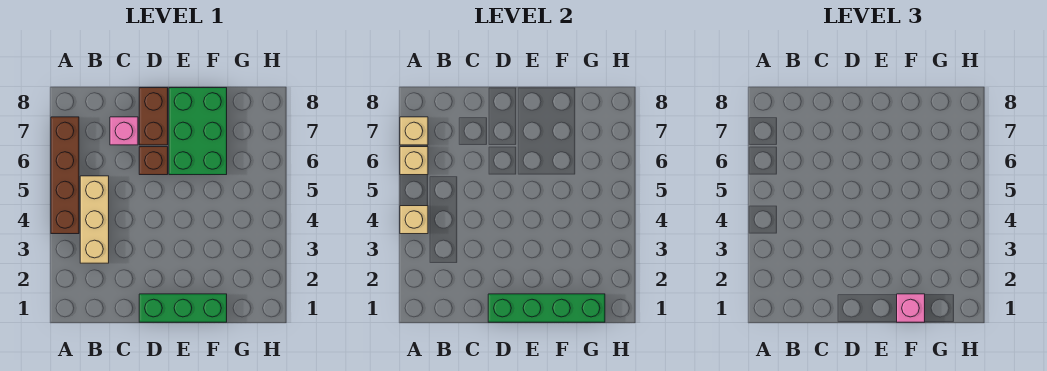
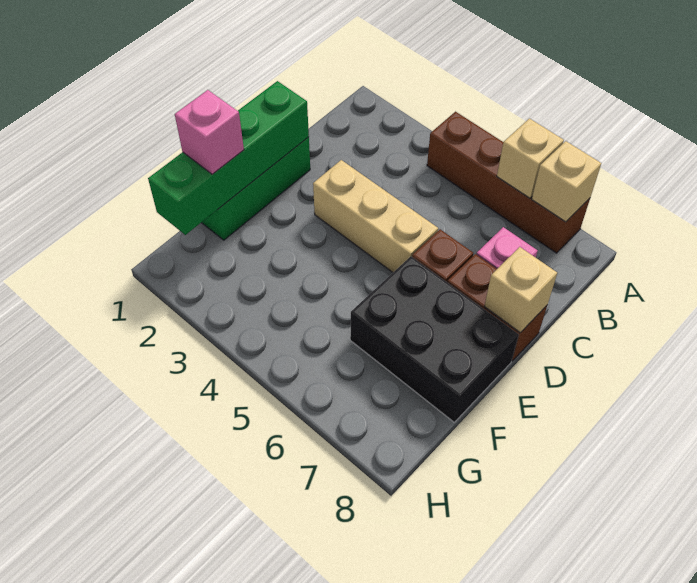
tan 1x1 brick [400,206,428,234] -> tan 1x1 brick moved to [484,247,557,333]
tan 1x3 brick [80,176,109,263] -> tan 1x3 brick moved to [313,160,438,272]
green 2x3 brick [169,88,227,175] -> black 2x3 brick [350,256,519,422]

